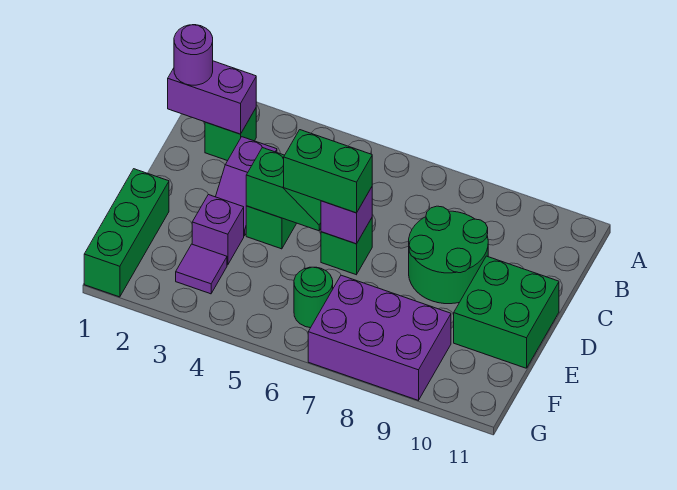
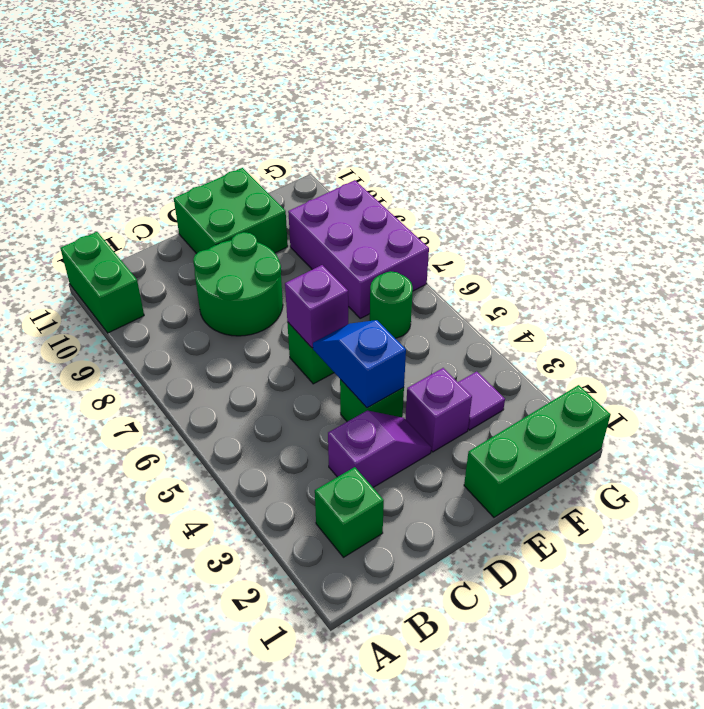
purple 1x2 brick [168,61,256,134] -> none
purple 1x1 round brick [174,25,213,85] -> none
green 1x2 slope [246,148,321,231] -> blue 1x2 slope [313,320,406,408]
green 1x2 brick [284,130,372,213] -> green 1x2 brick moved to [60,232,144,333]

